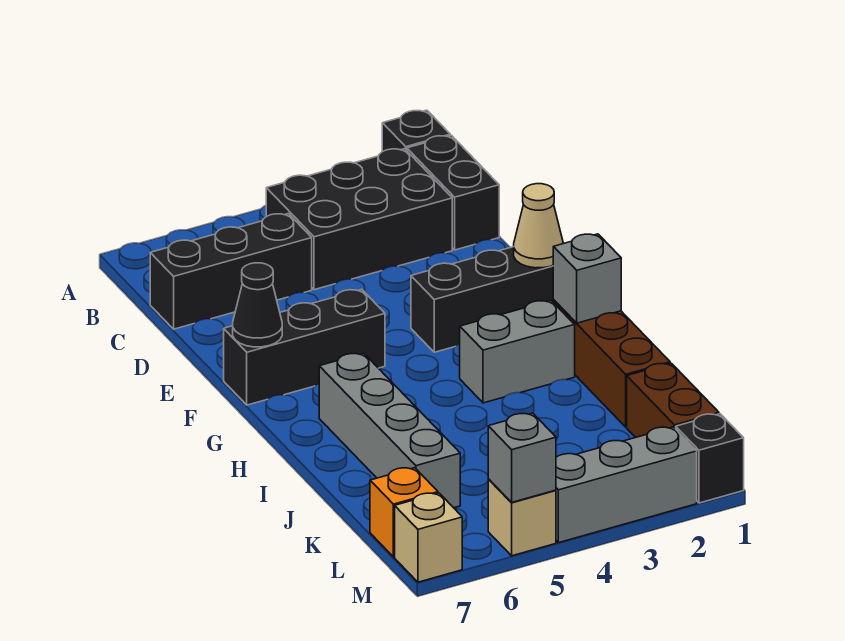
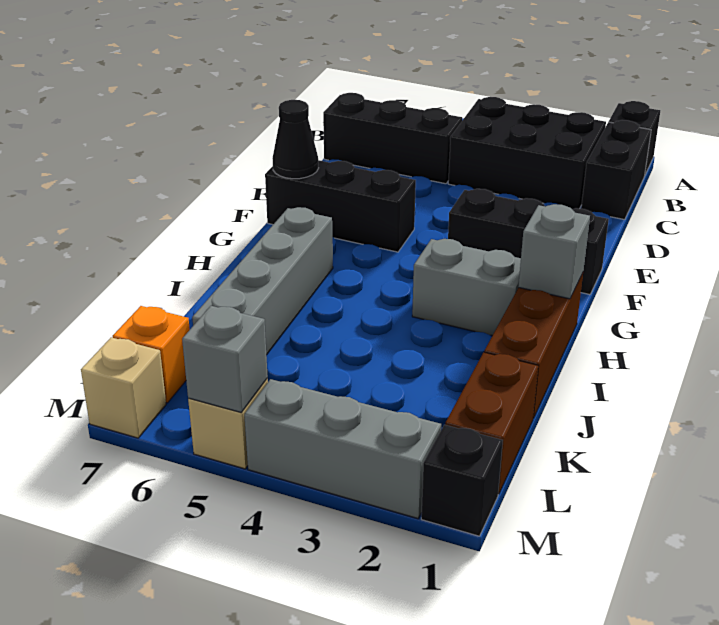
tan 1x1 cone [514,184,563,268] -> none

